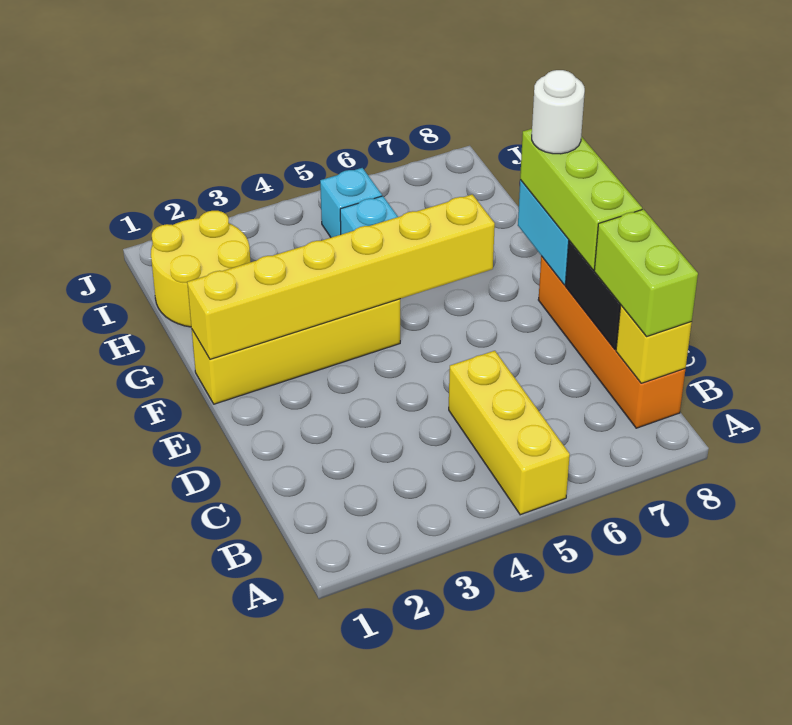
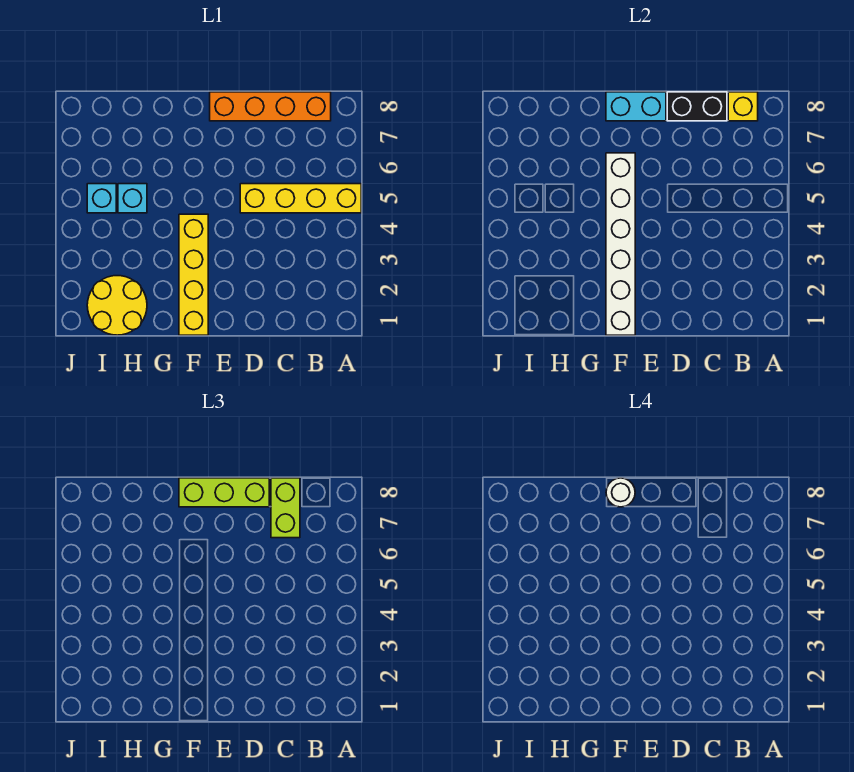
yellow 1x3 brick [449,351,570,515] -> yellow 1x4 brick [240,184,361,213]
lime 1x2 brick [594,209,698,336] -> lime 1x2 brick turned to [271,478,300,538]
yellow 1x6 brick [187,194,495,359] -> white 1x6 brick [606,153,635,335]

